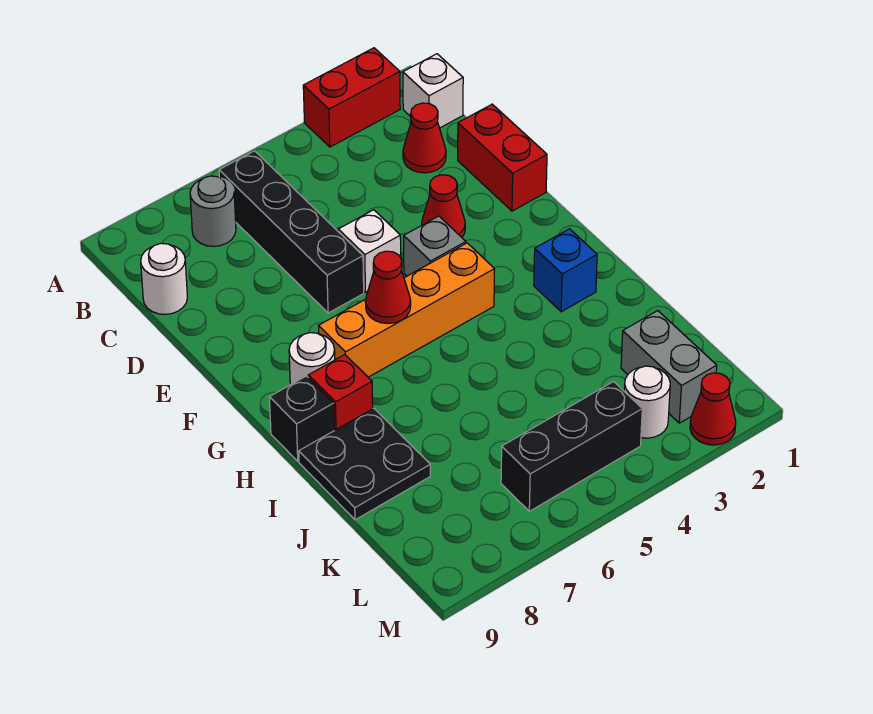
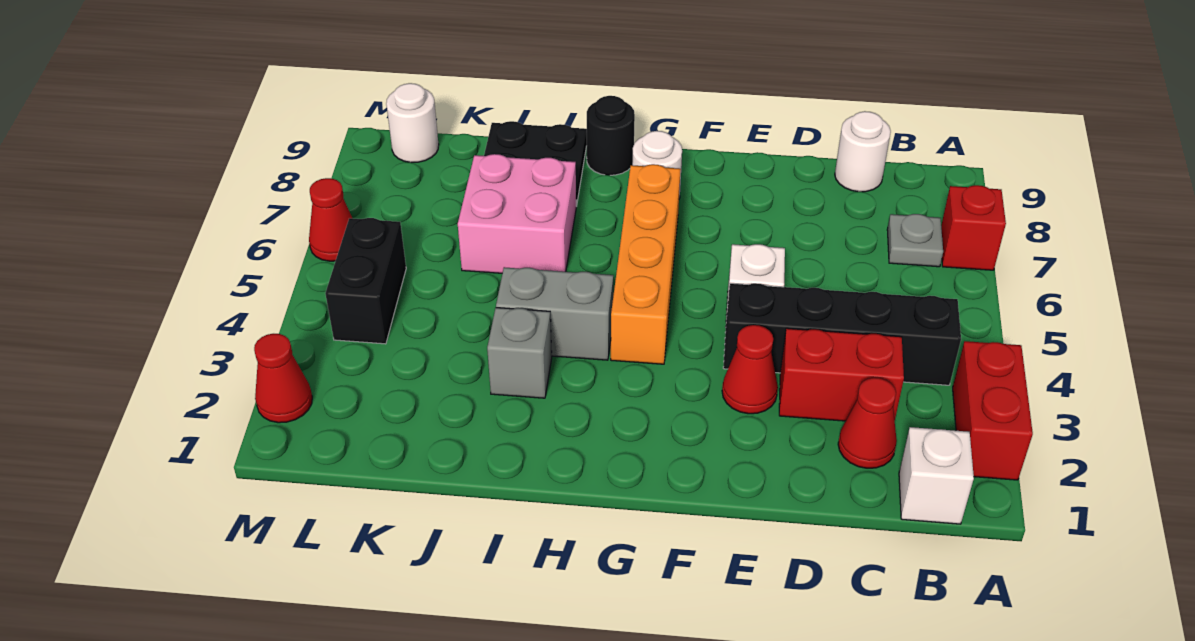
black 1x4 brick [219,151,364,313] -> black 1x4 brick moved to [723,283,961,385]
grey 1x1 round brick [190,176,236,246] -> grey 1x1 plate [887,214,943,267]
red 1x2 brick [458,104,547,211] -> red 1x2 brick moved to [779,328,904,421]
grey 1x1 brick [404,216,466,276] -> grey 1x1 brick moved to [487,308,552,398]
red 1x1 cone [365,251,411,324] -> red 1x1 cone moved to [309,178,352,261]
blue 1x1 brick [534,229,597,312] -> none
red 1x1 brick [308,355,373,430] -> red 1x1 brick moved to [941,185,1006,270]
black 1x1 brick [269,376,334,461] -> black 1x1 round brick [587,96,635,175]
none -> pink 2x2 brick [458,154,576,273]
grey 1x2 brick [621,311,717,423] -> grey 1x2 brick moved to [496,267,613,360]
white 1x1 round brick [624,366,670,438] -> white 1x1 round brick moved to [386,83,439,163]
black 1x3 brick [501,382,642,511] -> black 1x2 brick [325,218,406,344]

